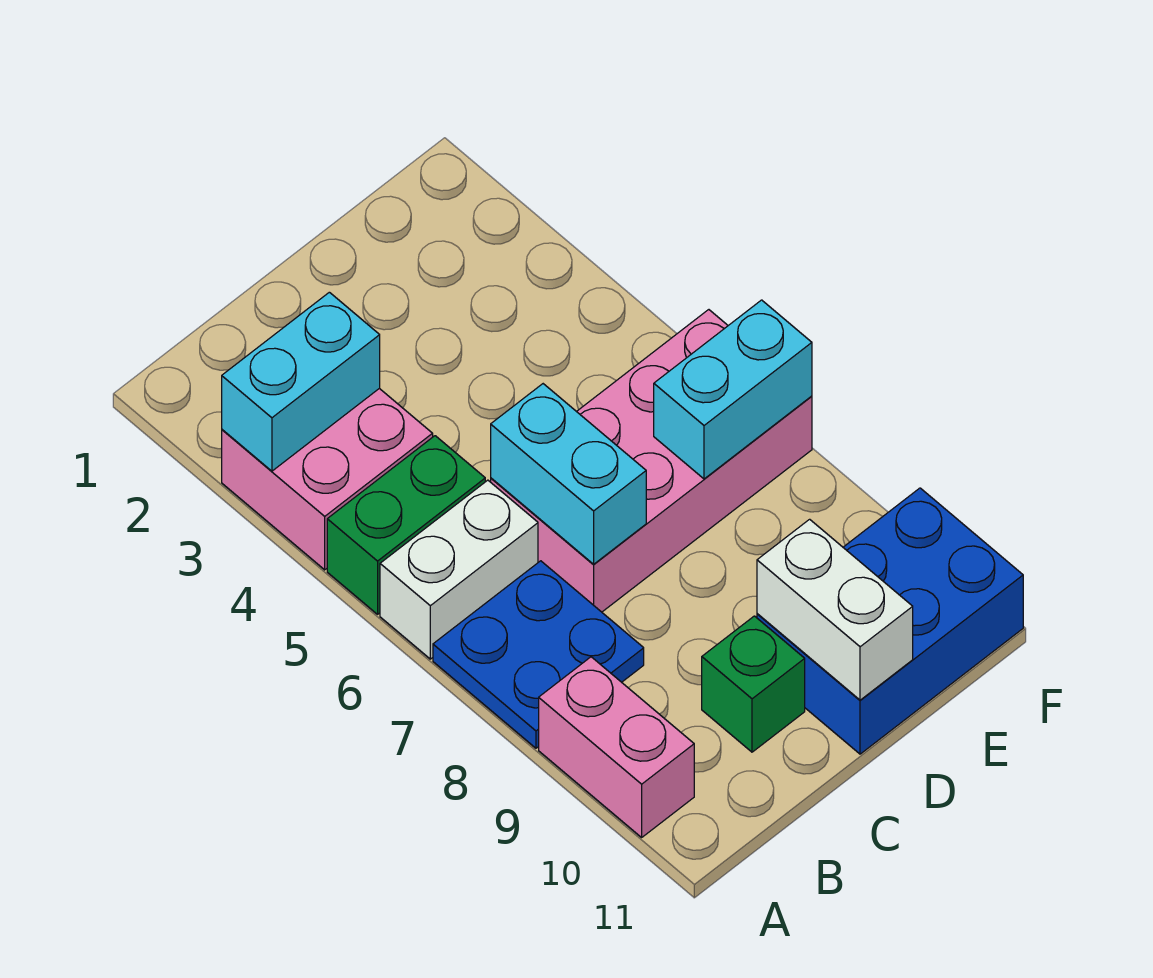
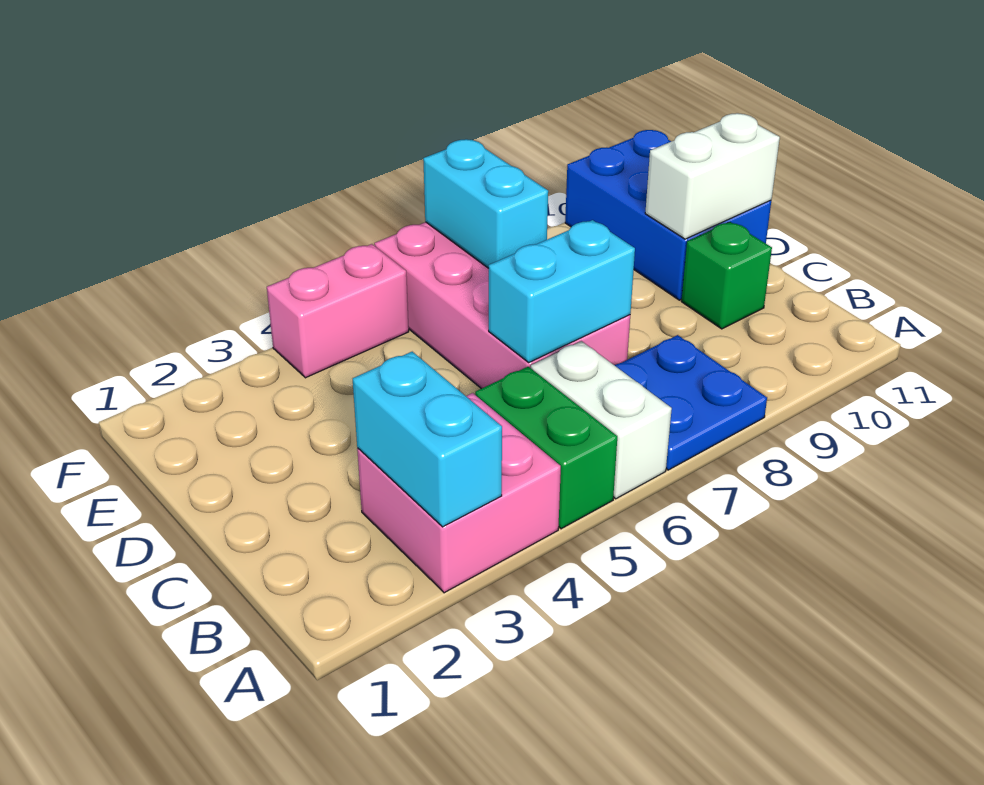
pink 1x2 brick [539,657,694,837] -> pink 1x2 brick moved to [267,244,409,378]

